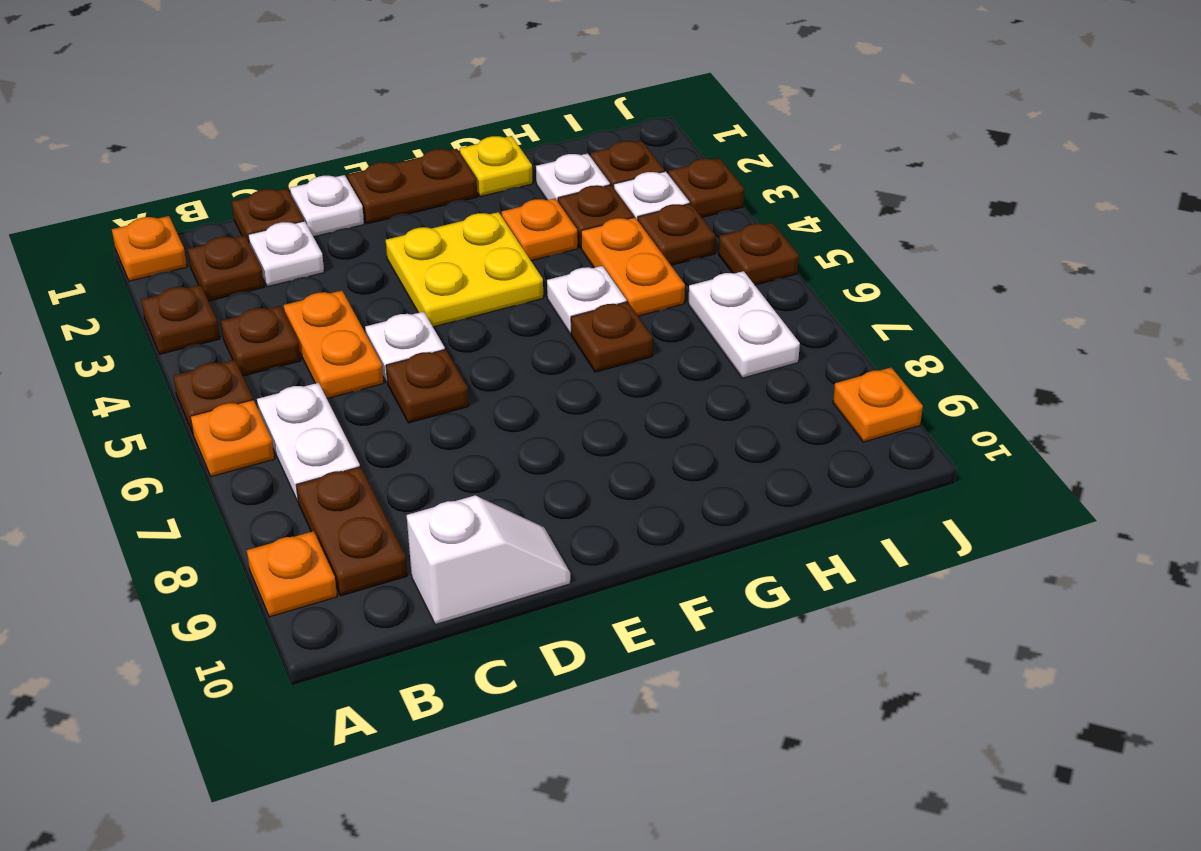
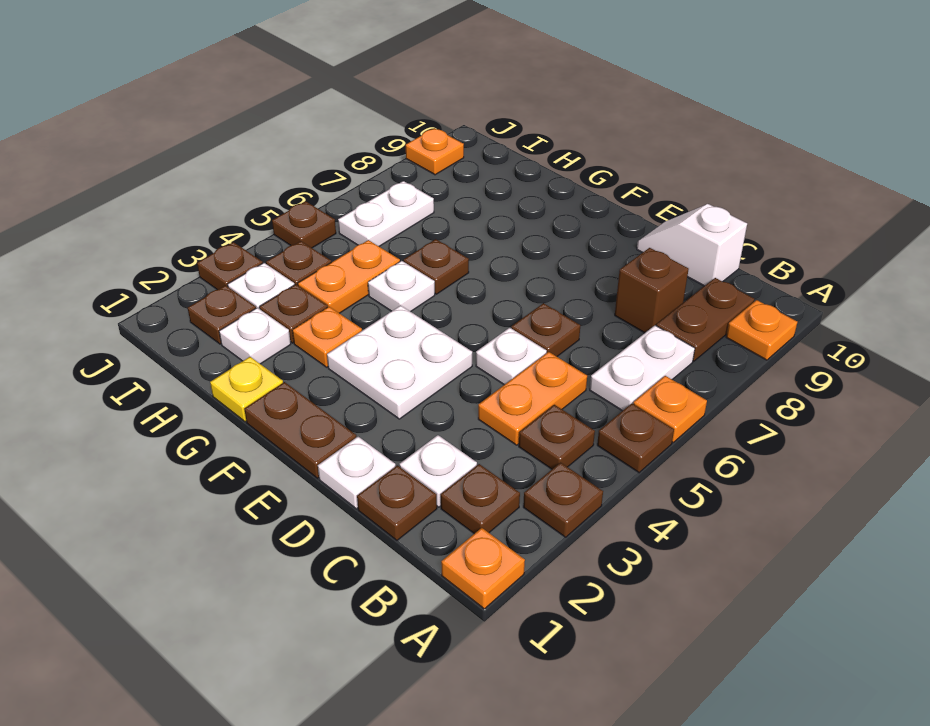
none -> brown 1x1 brick [615,248,689,333]
yellow 2x2 plate [386,212,543,327] -> white 2x2 plate [327,305,472,419]

